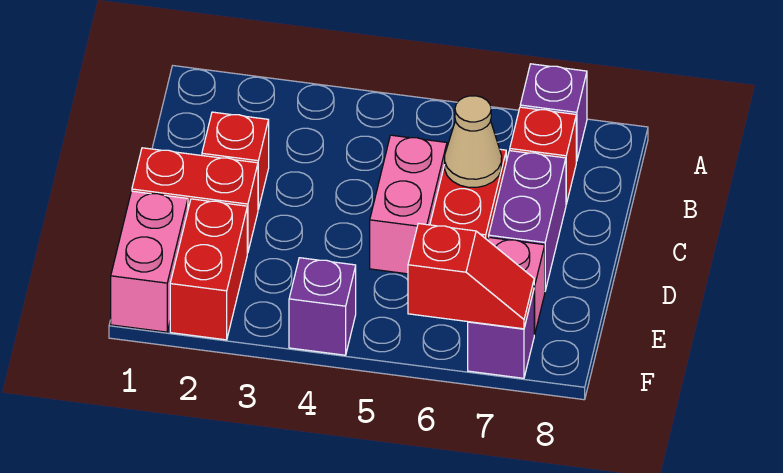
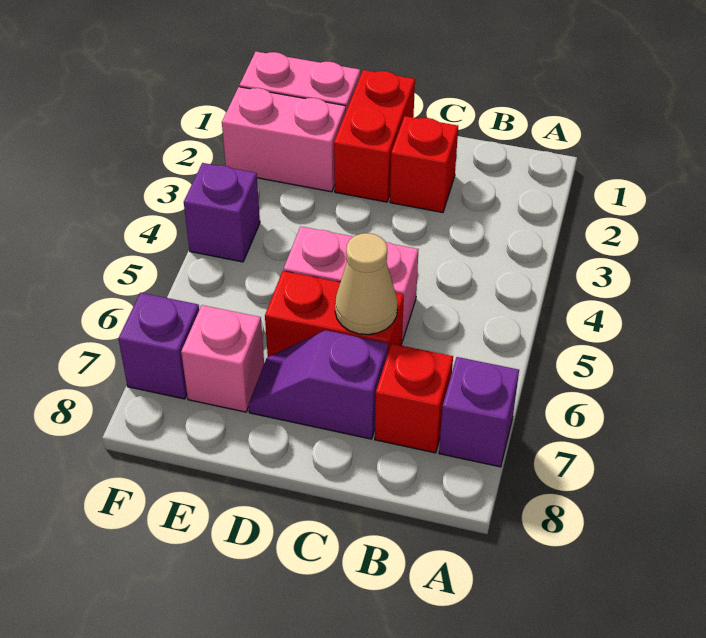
purple 1x2 brick [489,151,566,290] -> purple 1x2 slope [249,330,388,439]
red 1x2 brick [170,199,247,340] -> pink 1x2 brick [222,87,346,192]
red 1x2 slope [408,224,534,329] -> none

